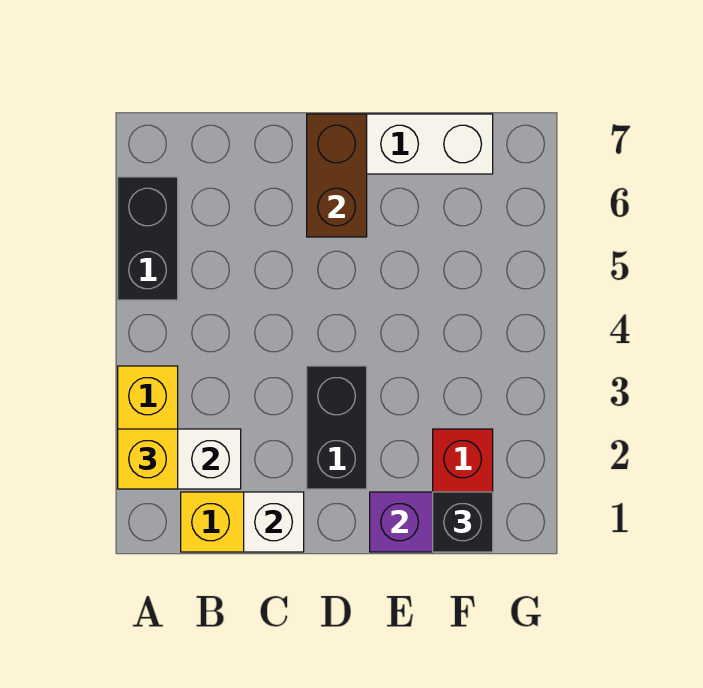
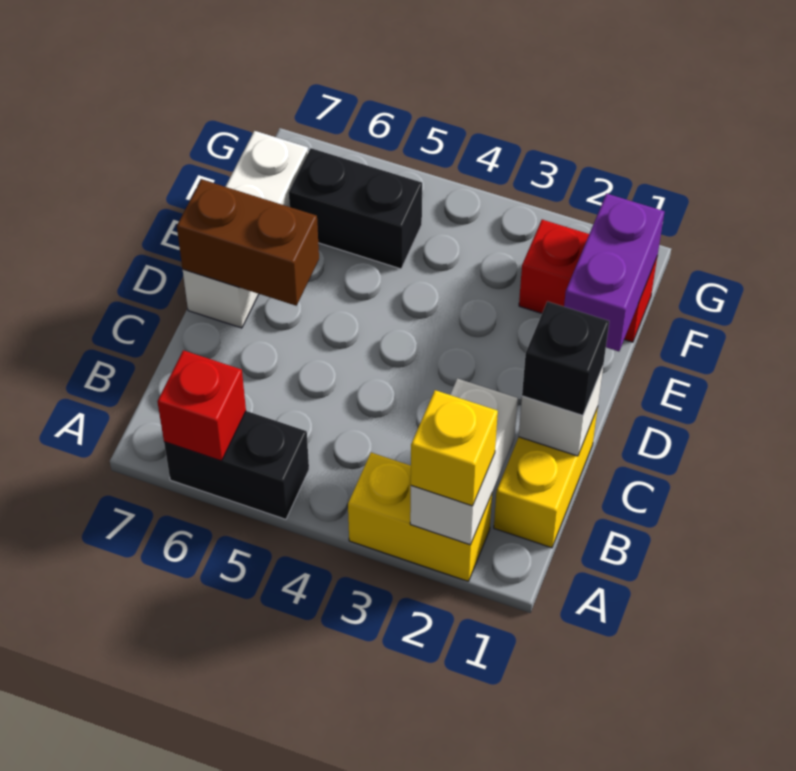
none -> red 1x1 brick [157,350,246,461]
black 1x2 brick [307,366,367,489] -> black 1x2 brick moved to [289,148,422,269]
black 1x1 brick [433,492,493,552] -> black 1x1 brick moved to [522,301,609,415]

